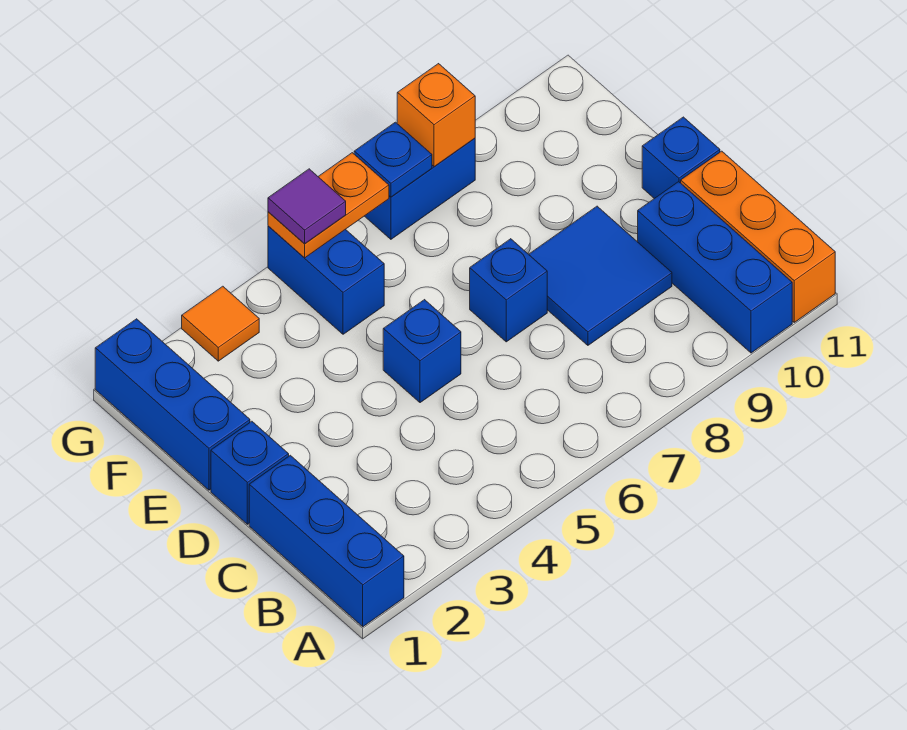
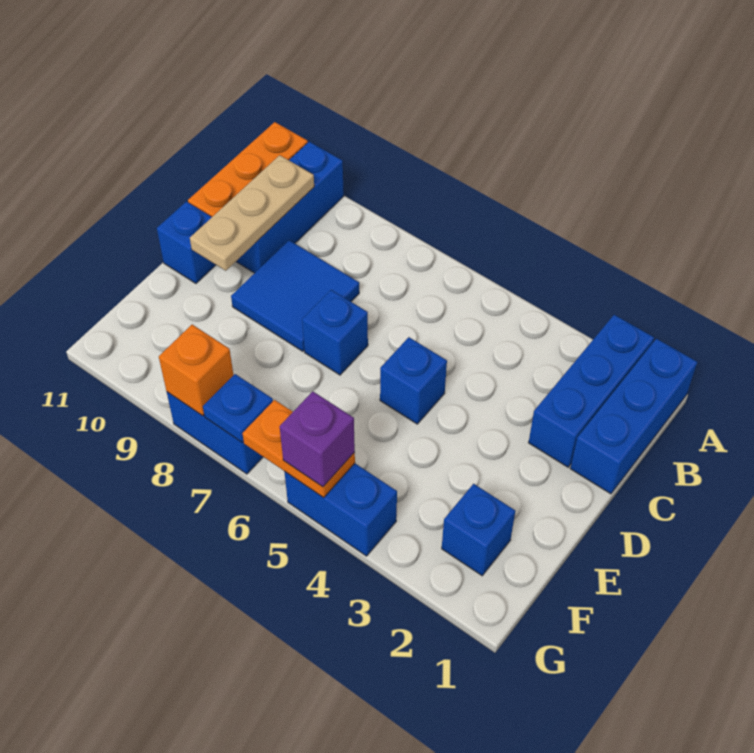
none -> tan 1x3 plate [190,155,314,271]
blue 1x1 brick [211,421,289,524] -> blue 1x1 brick moved to [442,484,515,576]
blue 1x3 brick [95,319,250,490] -> blue 1x3 brick moved to [529,315,654,467]
blue 1x2 brick [268,226,384,334] -> blue 1x2 brick turned to [285,463,397,556]
orange 1x1 tile [182,286,259,361] -> none
purple 1x1 tile [268,169,346,244] -> purple 1x1 brick [280,391,355,487]

